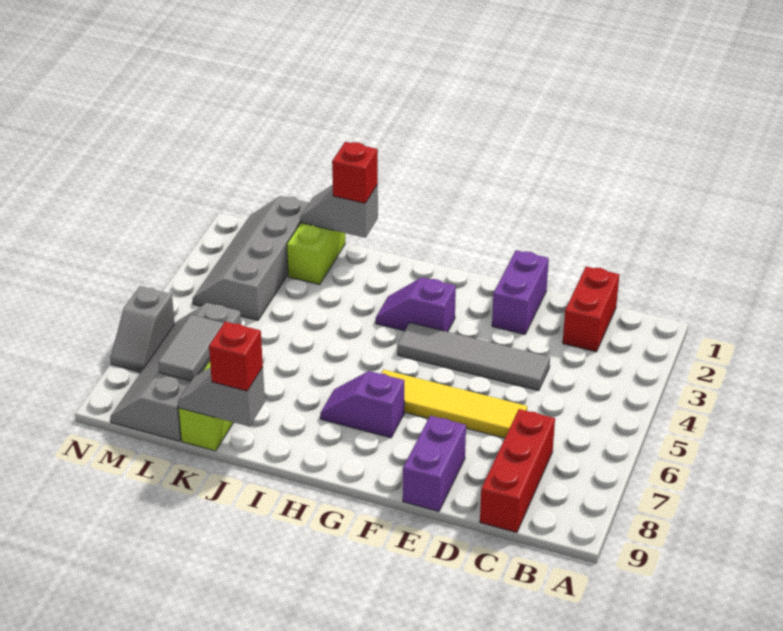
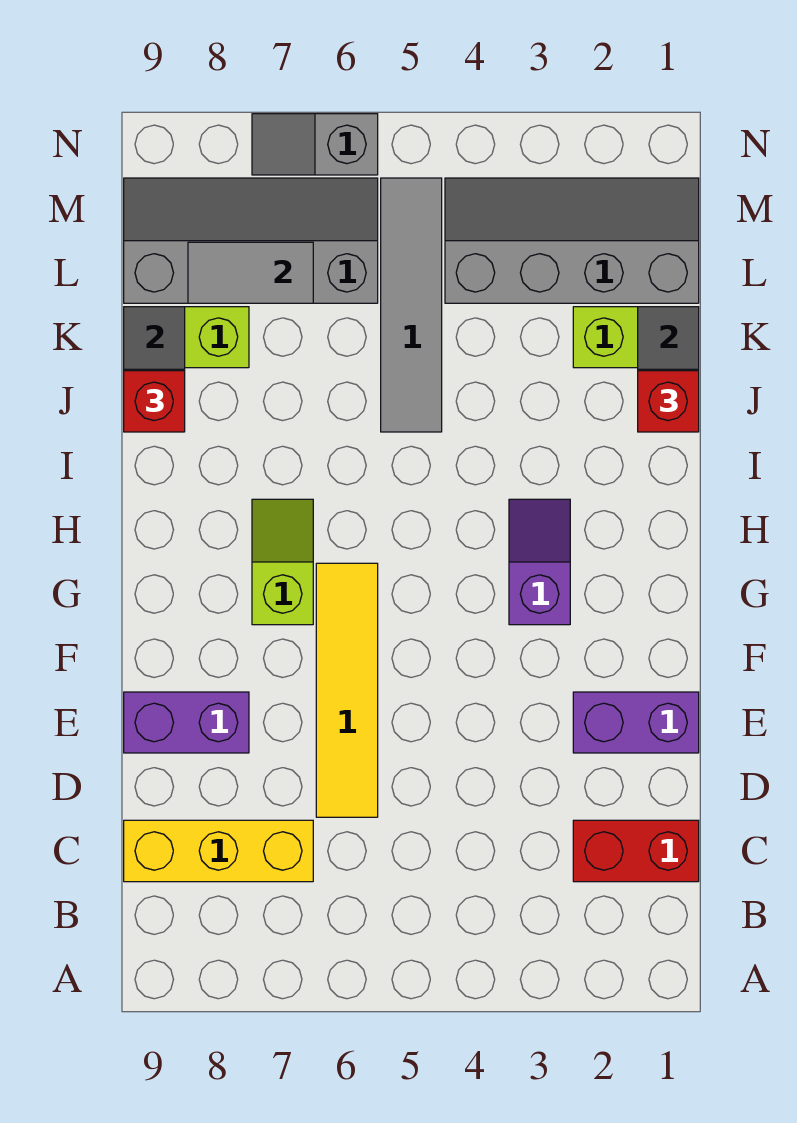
red 1x3 brick [480,409,555,533] -> yellow 1x3 brick [124,820,313,882]
grey 1x4 tile [397,323,550,391] -> grey 1x4 tile moved to [381,178,442,432]
purple 1x2 slope [320,371,404,438] -> lime 1x2 slope [252,499,313,625]

